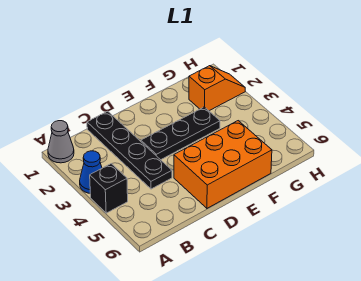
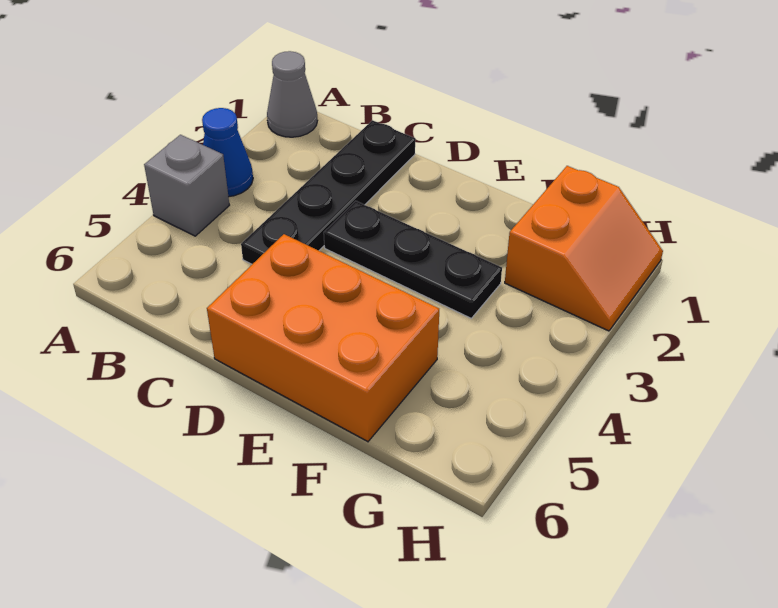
black 1x1 brick [90,164,128,213] -> grey 1x1 brick [144,135,229,236]
orange 1x2 slope [189,66,245,111] -> orange 2x2 slope [505,166,663,331]

